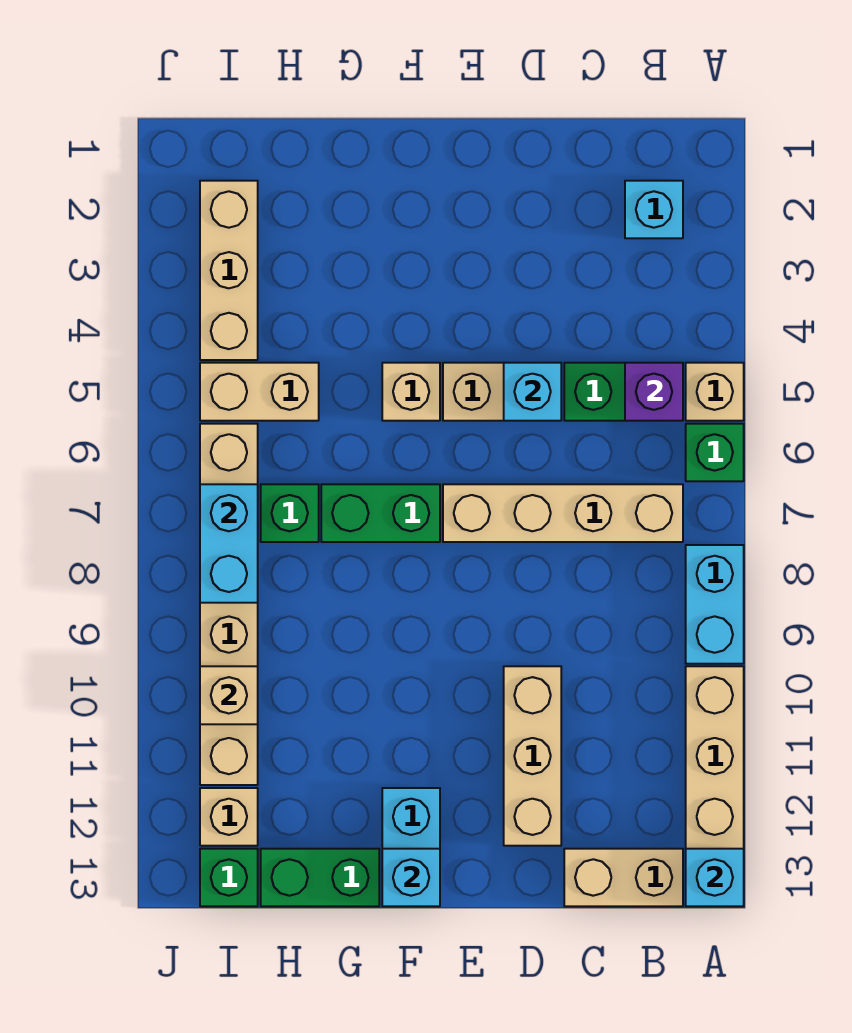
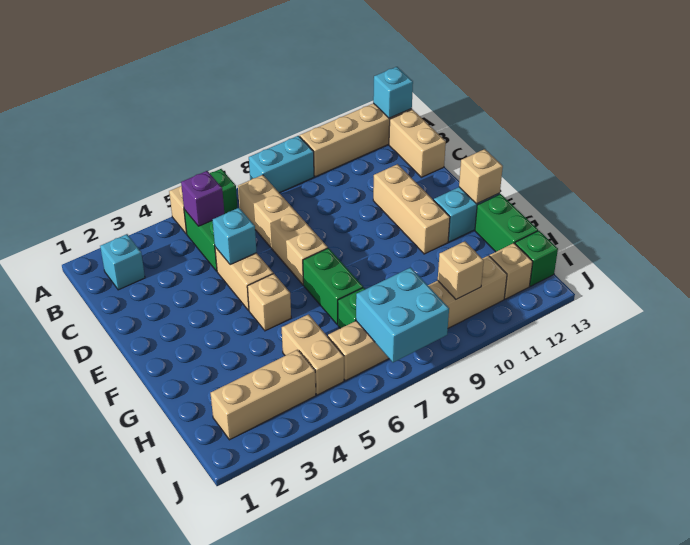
tan 1x3 brick [504,666,561,846] -> tan 1x3 brick turned to [373,164,450,254]
cyan 1x1 brick [382,849,440,906] -> tan 1x1 brick [459,149,503,204]
cyan 1x2 brick [200,484,258,603] -> cyan 2x2 brick [356,268,449,362]

